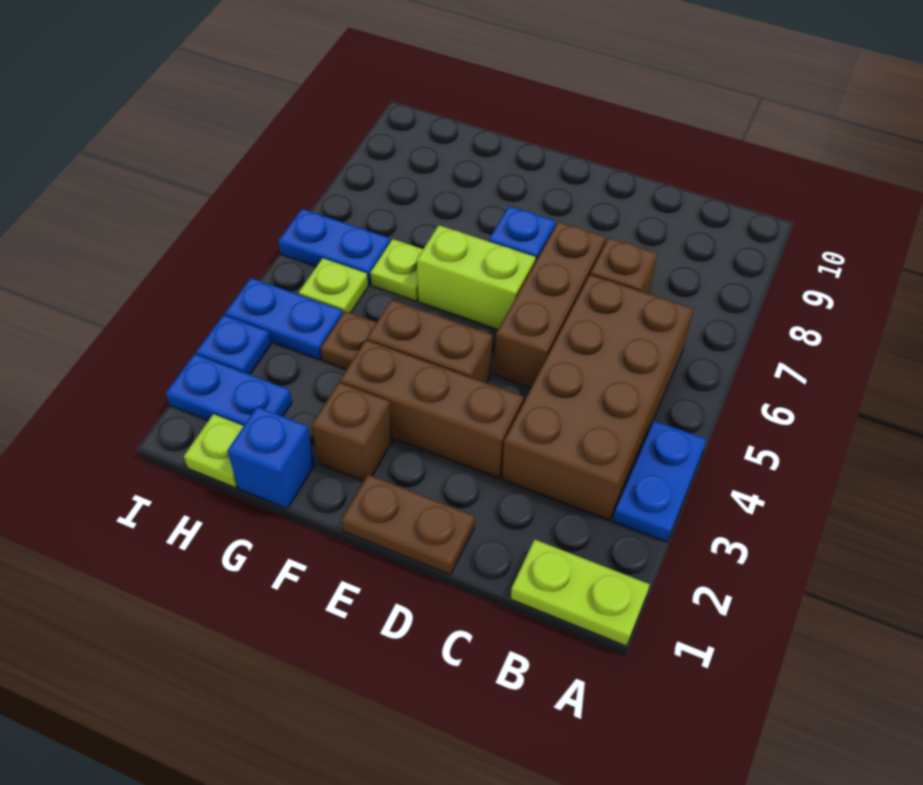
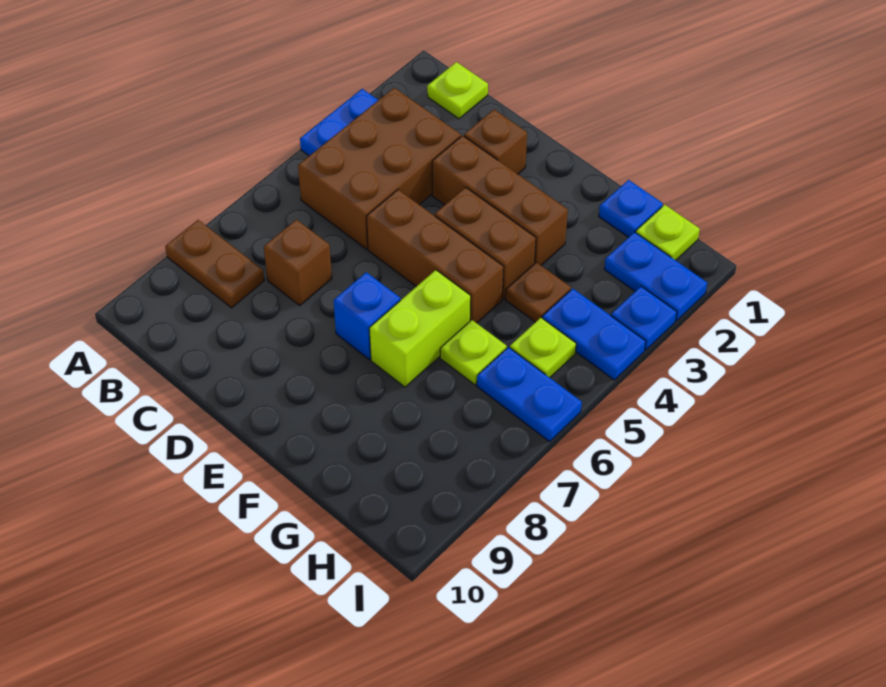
lime 1x2 plate [511,540,650,646] -> lime 1x1 plate [427,62,488,119]
brown 2x4 brick [502,275,693,520] -> brown 2x3 brick [298,88,461,249]
brown 1x2 plate [341,475,475,575] -> brown 1x2 plate moved to [165,220,264,308]
brown 1x3 brick [494,222,606,388] -> brown 1x3 brick turned to [367,190,504,323]
lime 1x2 brick [417,225,536,329] -> lime 1x2 brick turned to [369,270,471,387]
brown 1x1 brick [312,383,393,481] -> brown 1x1 brick moved to [464,110,527,174]
blue 1x1 brick [227,407,315,509] -> blue 1x1 plate [599,180,663,237]

